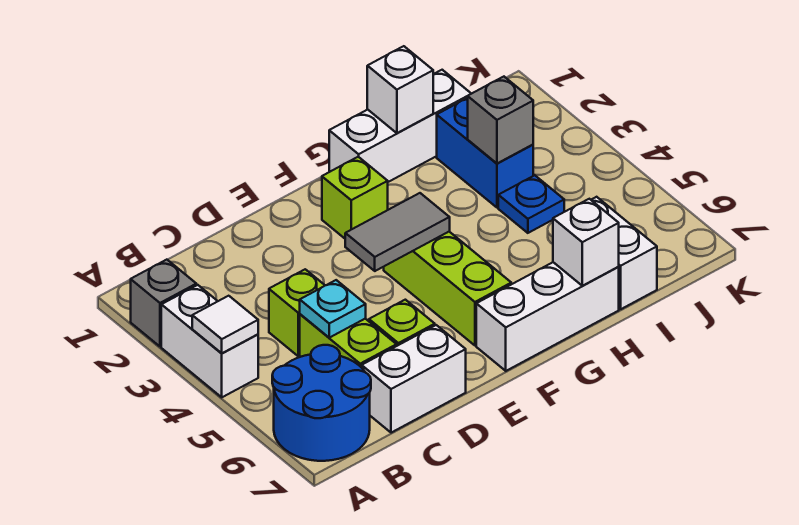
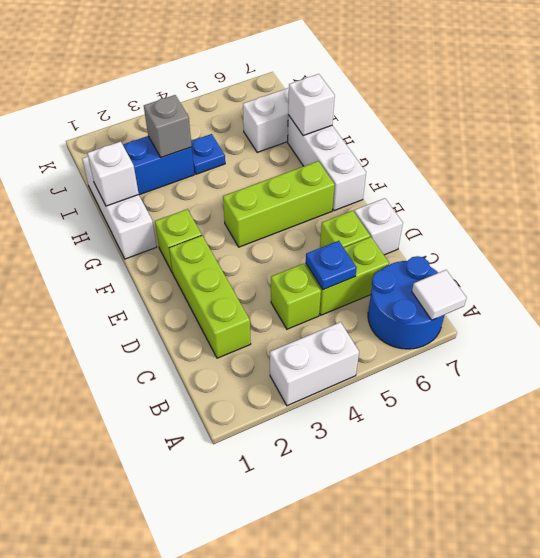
grey 1x1 brick [131,260,196,346] -> none
white 1x1 tile [192,296,258,353] -> white 1x1 tile moved to [412,270,467,320]
none -> lime 1x3 brick [169,236,251,358]
cyan 1x1 plate [300,280,366,338] -> blue 1x1 plate [306,241,357,290]
white 1x2 brick [362,325,466,433] -> white 1x1 brick [354,198,403,255]
grey 1x2 tile [345,193,450,271] -> none

